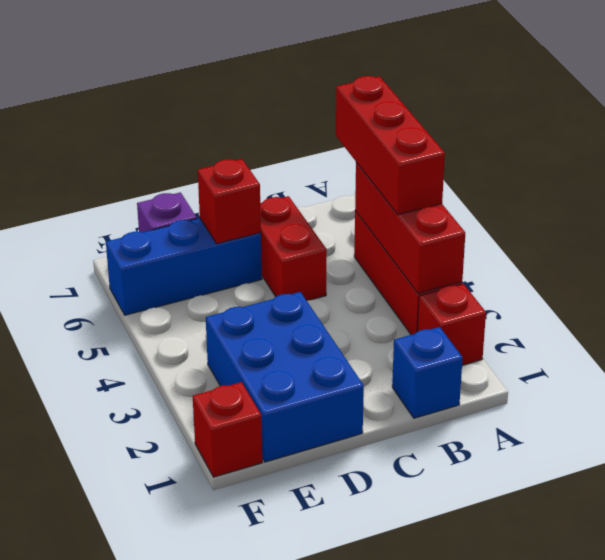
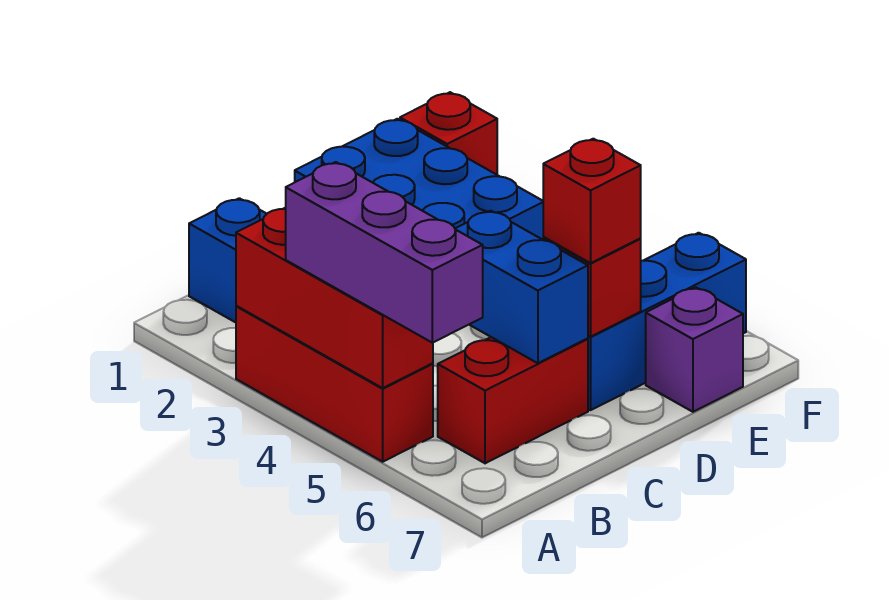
red 1x1 brick [417,284,486,365] -> red 1x1 brick moved to [543,139,641,263]
red 1x3 brick [336,76,445,215] -> purple 1x3 brick [286,162,483,343]
red 1x2 brick [260,196,327,301] -> red 1x2 brick turned to [438,337,588,463]
none -> blue 1x2 brick [455,211,588,363]

